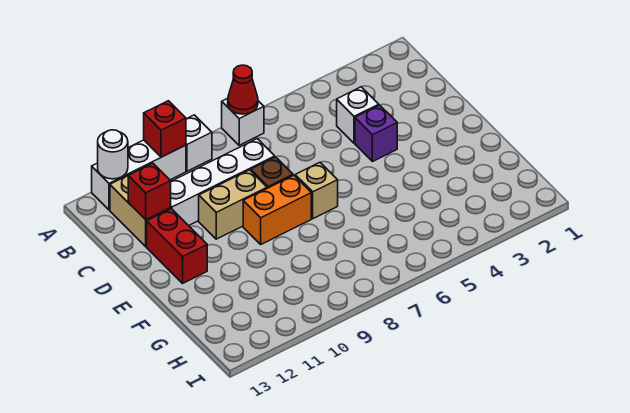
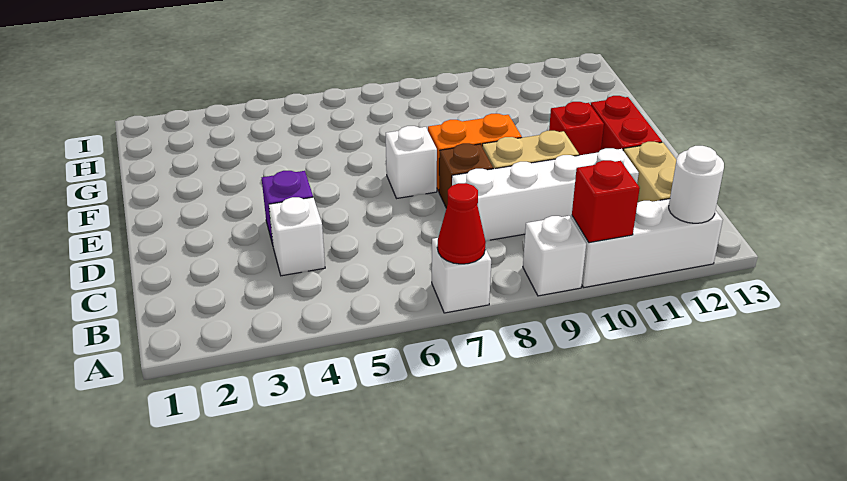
red 1x1 brick [128,163,171,220] -> red 1x1 brick moved to [549,102,604,155]
tan 1x1 brick [295,162,338,219] -> white 1x1 brick [386,126,437,198]

